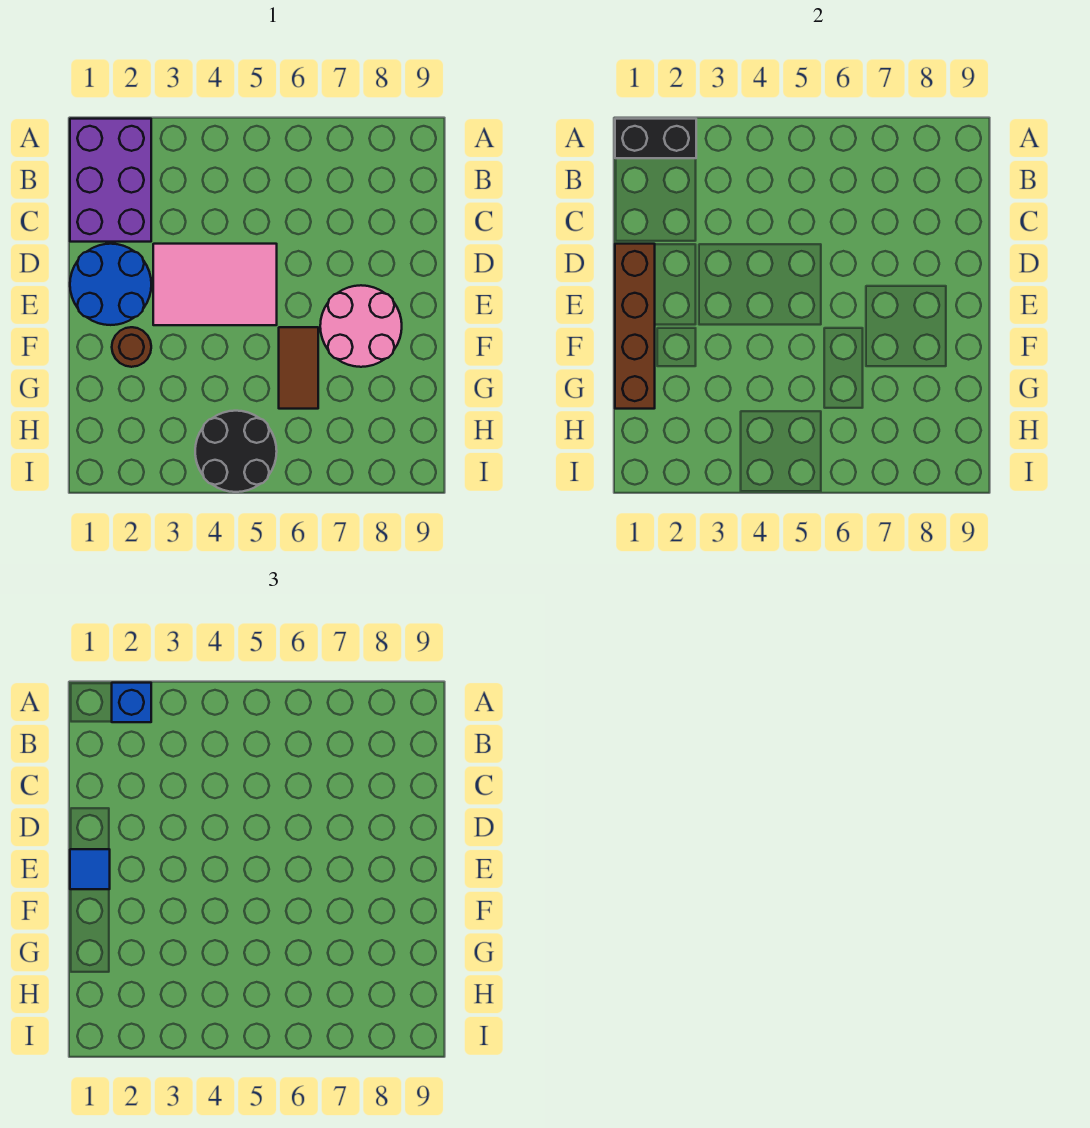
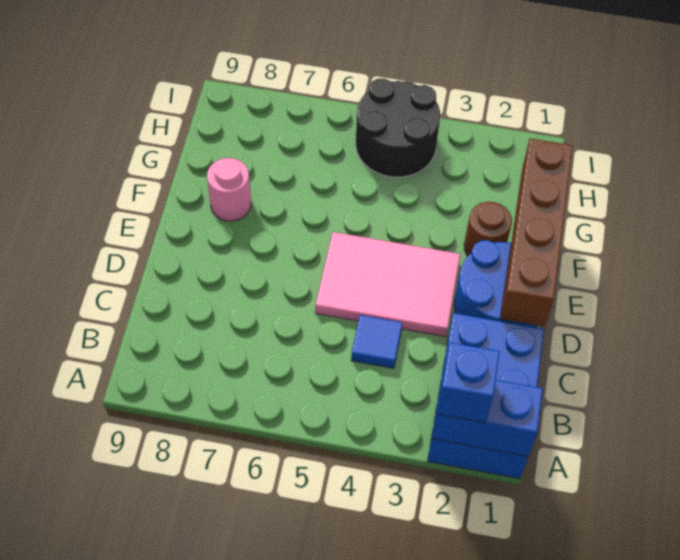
purple 2x3 brick [70,119,151,242] -> blue 2x3 brick [428,313,544,479]
black 1x2 brick [615,119,696,158] -> blue 1x2 brick [432,380,543,456]
blue 1x1 tile [70,849,110,889] -> blue 1x1 tile moved to [351,315,402,368]
pink 2x2 round brick [320,285,402,367] -> pink 1x1 round brick [207,158,251,221]
brown 1x2 tile [279,327,318,409] -> none

